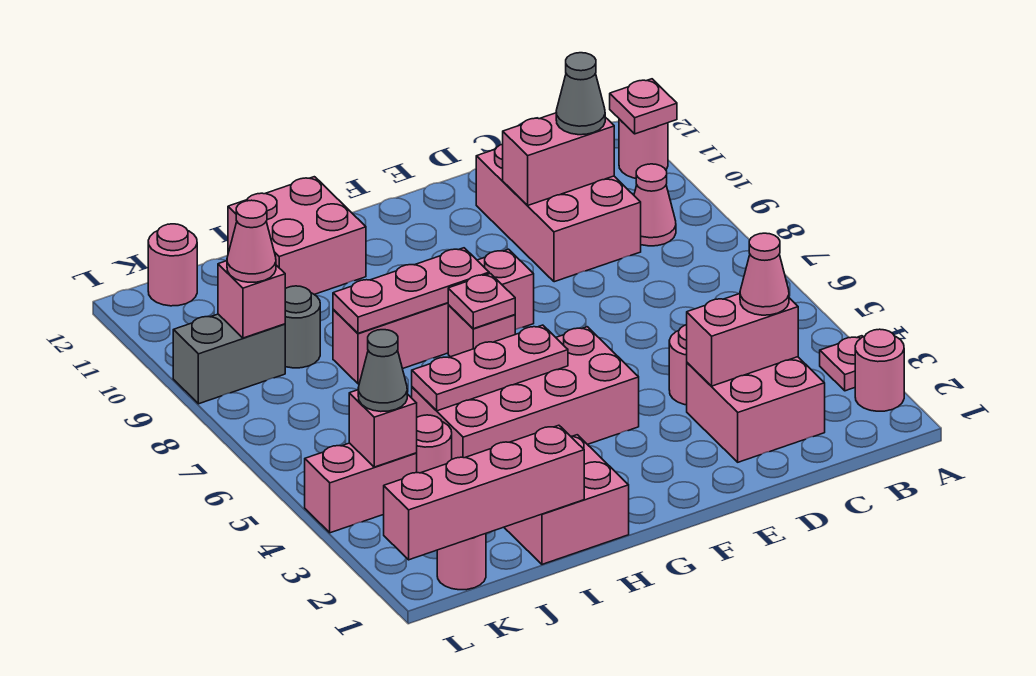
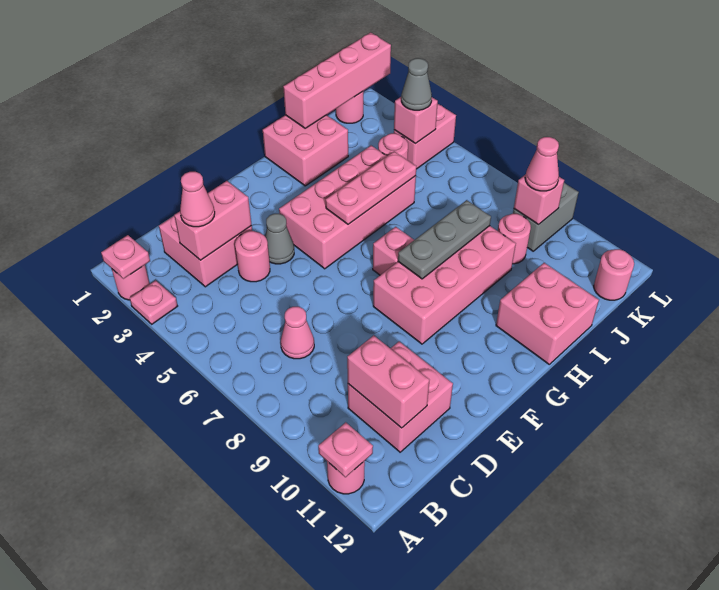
pink 1x1 cone [634,164,676,246] -> pink 1x1 cone moved to [281,307,314,359]
pink 2x3 brick [476,144,641,282] -> pink 2x2 brick [348,342,453,452]
pink 1x2 brick [503,113,614,205] -> pink 1x2 brick turned to [347,335,429,428]
grey 1x1 cone [556,53,605,135] -> grey 1x1 cone moved to [265,214,294,264]
pink 1x4 brick [333,249,534,384] -> pink 2x4 brick [373,226,516,344]
pink 1x1 plate [448,274,515,329] -> pink 1x1 plate moved to [101,235,150,279]
pink 1x3 plate [333,248,489,333] -> grey 1x3 plate [398,200,491,279]
grey 1x1 round brick [285,286,320,368] -> pink 1x1 round brick [498,214,531,264]

